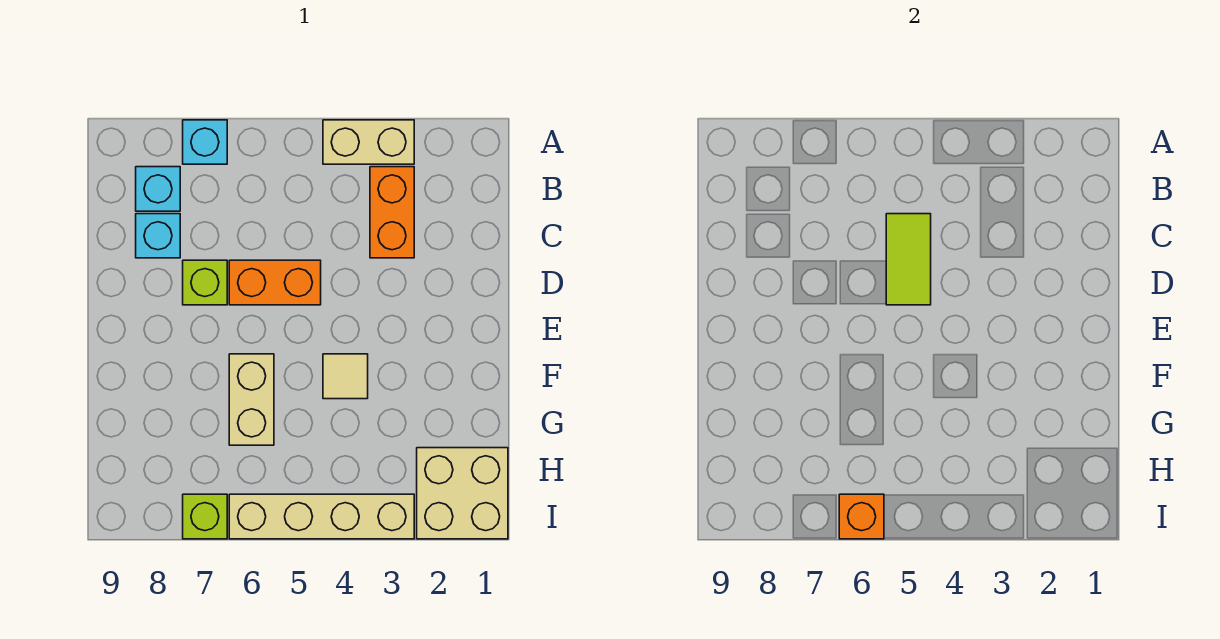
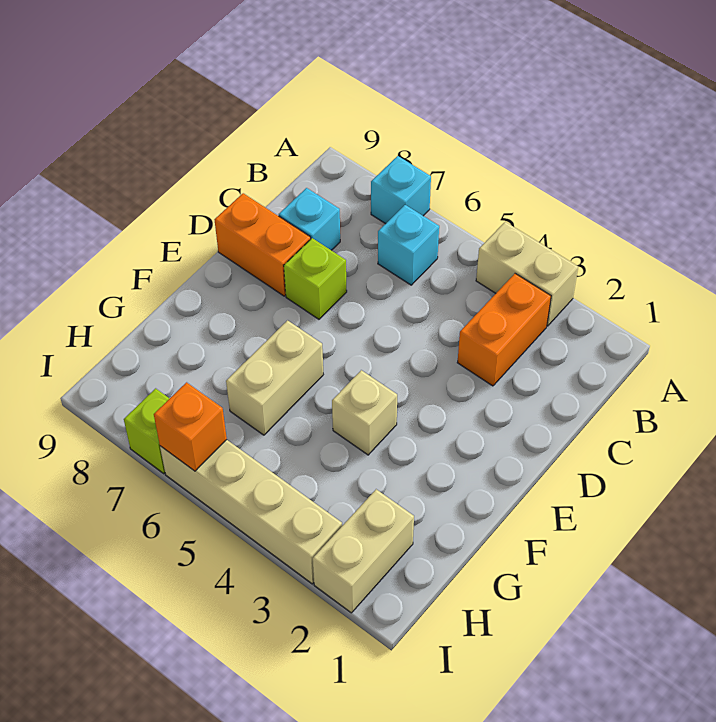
cyan 1x1 brick [136,167,180,211] -> cyan 1x1 brick moved to [378,205,439,285]
lime 1x2 tile [886,214,931,305] -> none
orange 1x2 brick [229,260,321,305] -> orange 1x2 brick moved to [215,193,311,296]
tan 1x1 tile [323,354,368,399] -> tan 1x1 brick [332,370,397,455]
tan 2x2 brick [417,448,508,539] -> tan 1x2 brick [313,489,414,613]

